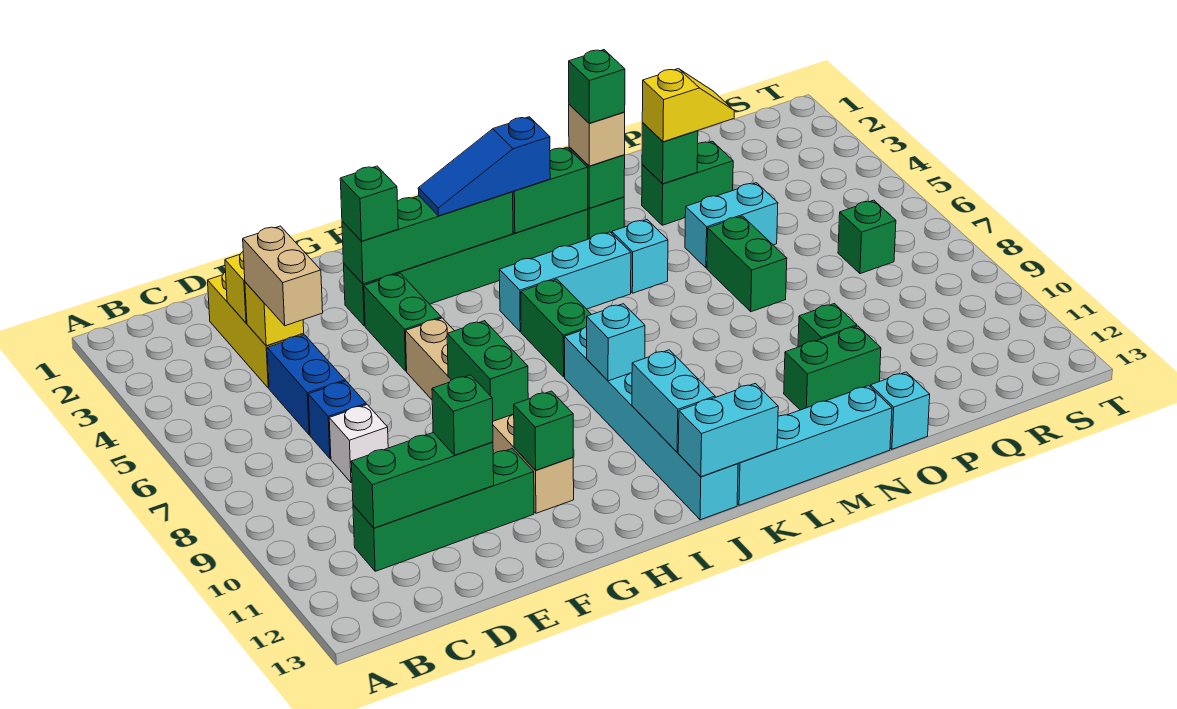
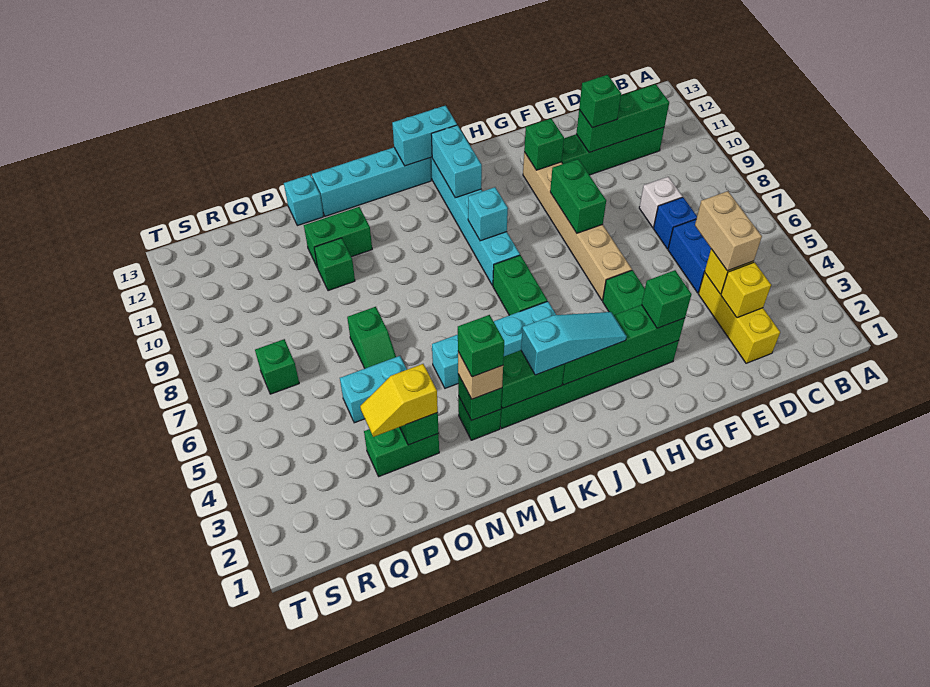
blue 1x3 slope [418,117,550,216] -> cyan 1x3 slope [521,312,627,375]
green 1x2 brick [707,216,787,312] -> green 1x2 slope [347,307,396,368]

